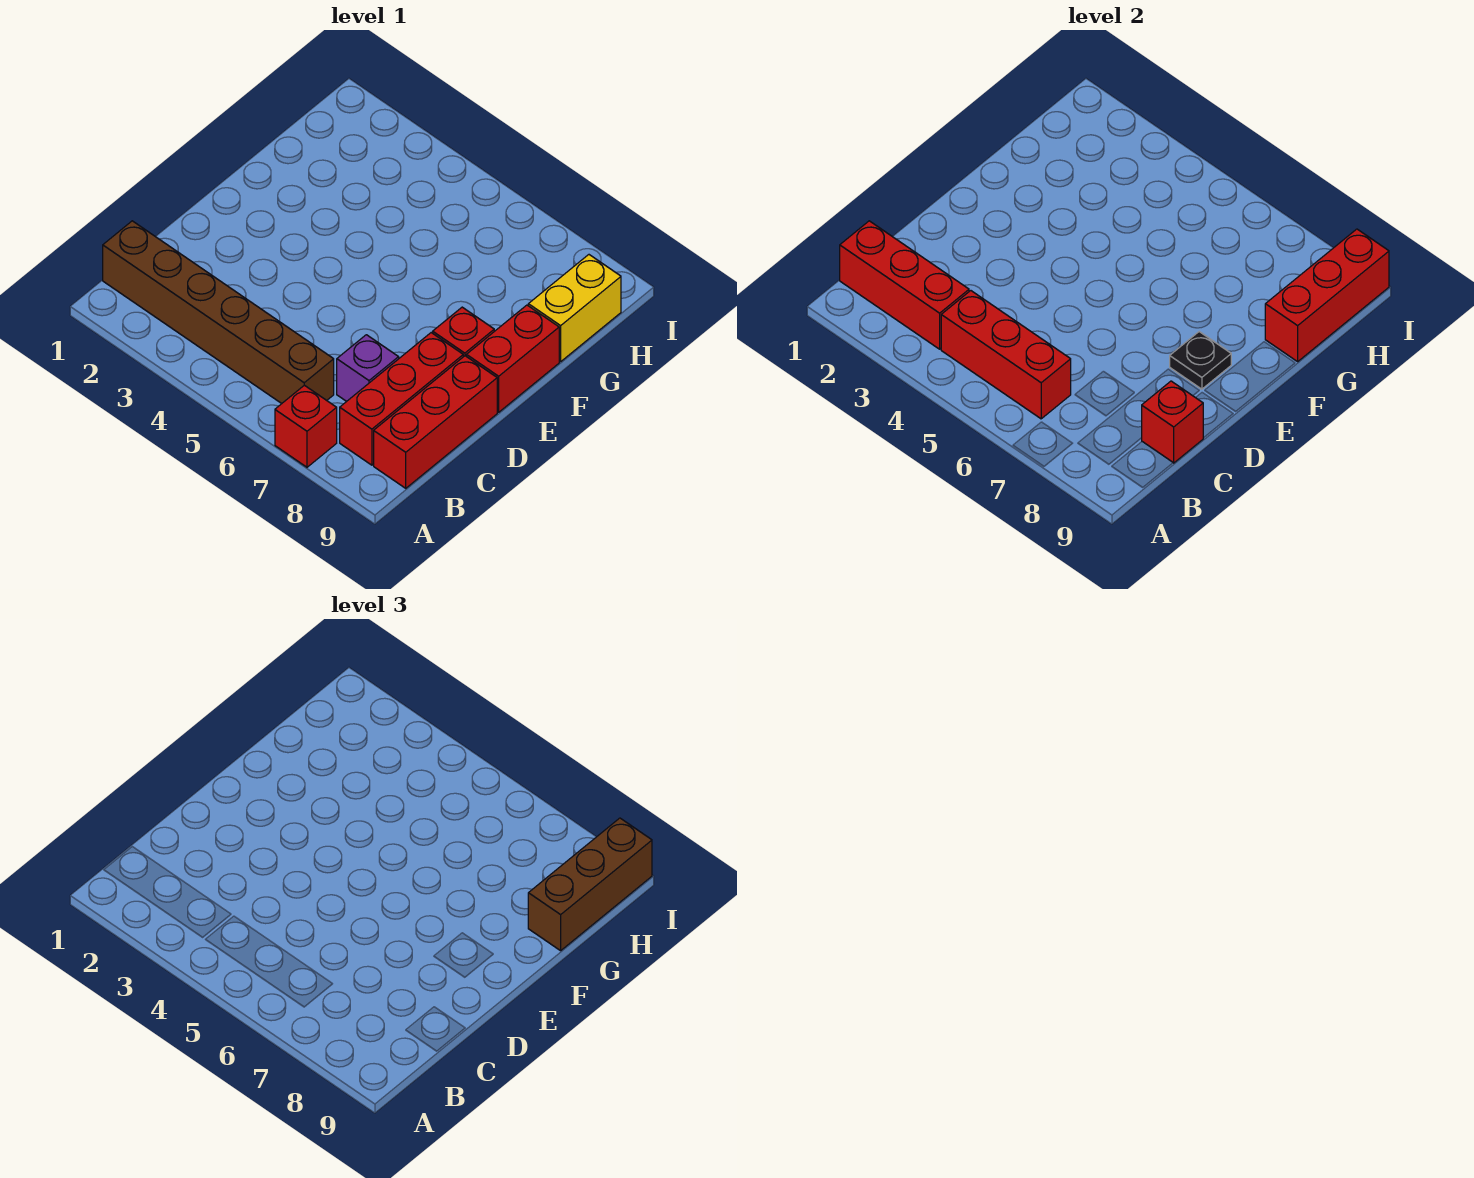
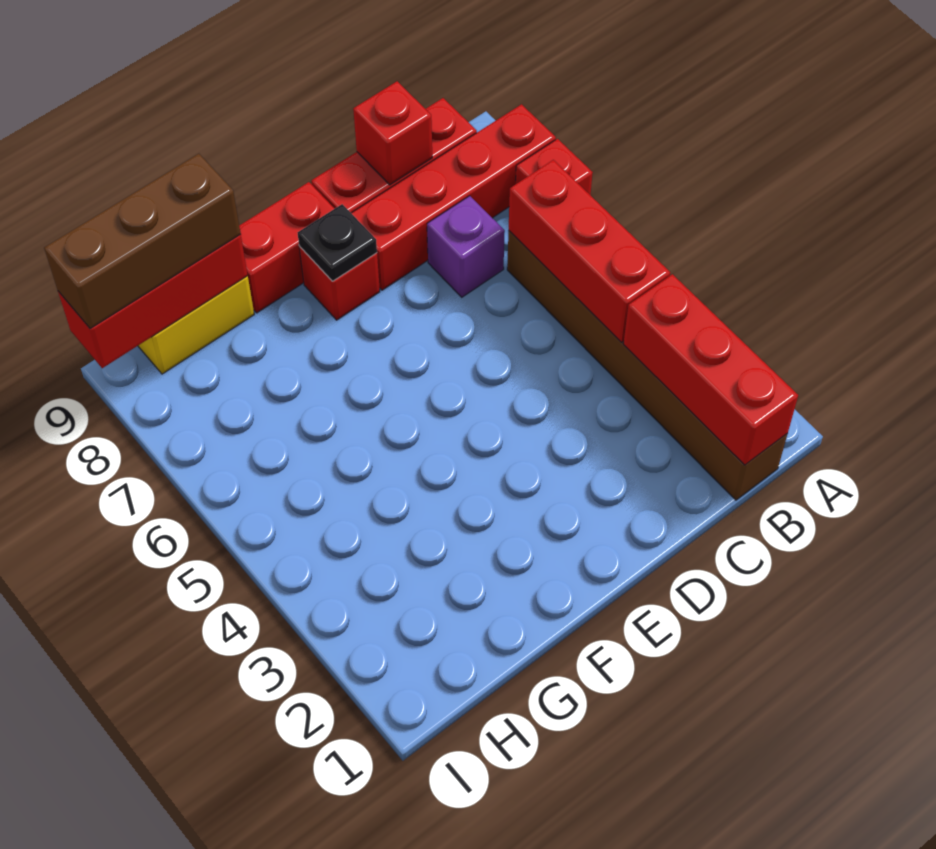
red 1x3 brick [340,333,463,465] -> red 1x4 brick [351,104,556,290]

